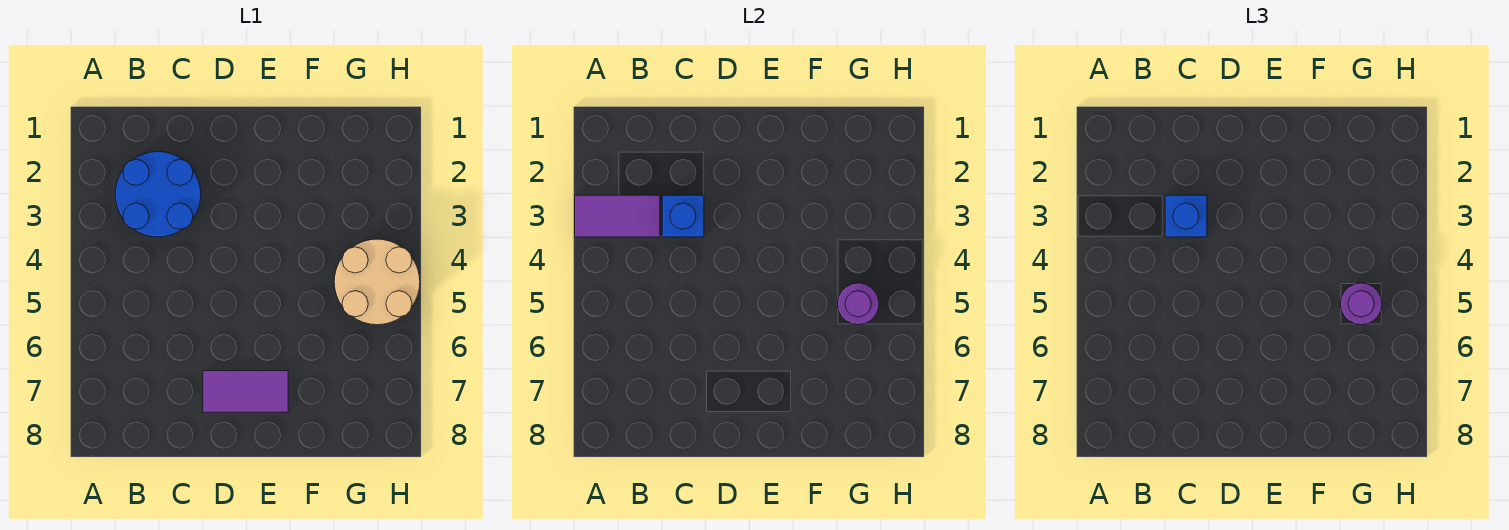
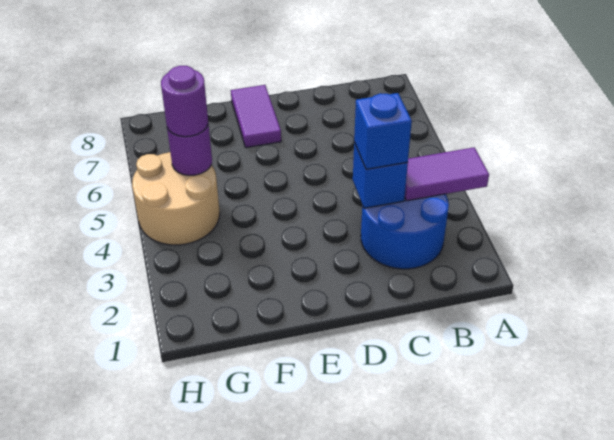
purple 1x2 tile [203,371,288,412] -> purple 1x2 tile turned to [231,85,281,148]

